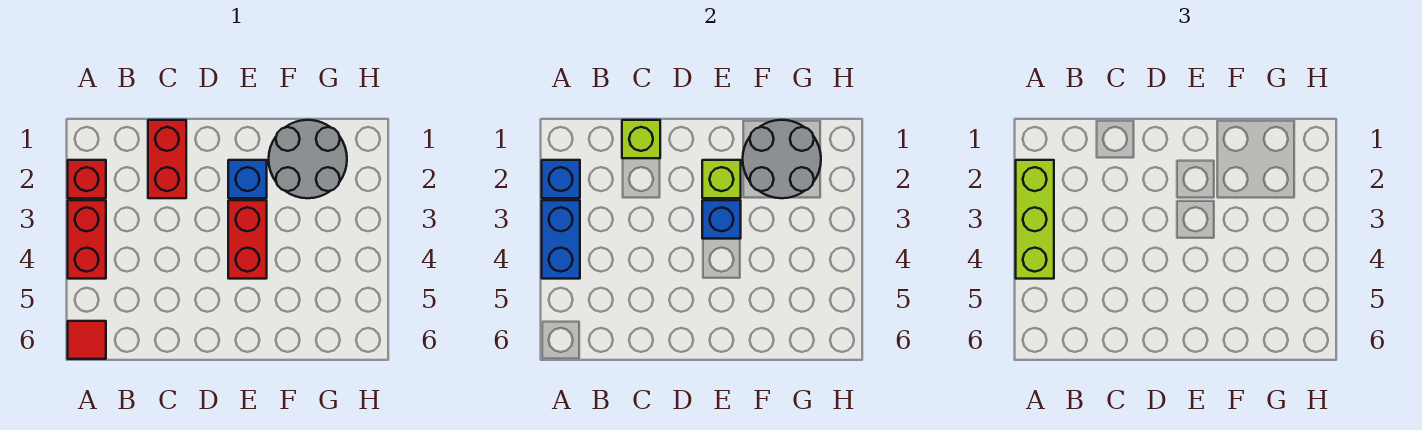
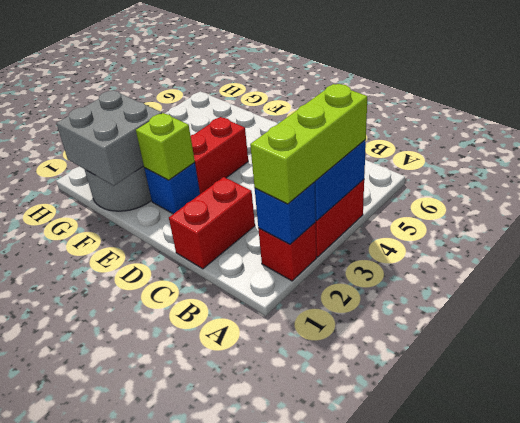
red 1x1 tile [68,321,106,359] -> none
lime 1x1 brick [622,120,660,158] -> none
blue 1x1 brick [702,200,741,239] -> none
grey 2x2 round brick [743,120,821,198] -> grey 2x2 brick [56,91,162,186]

